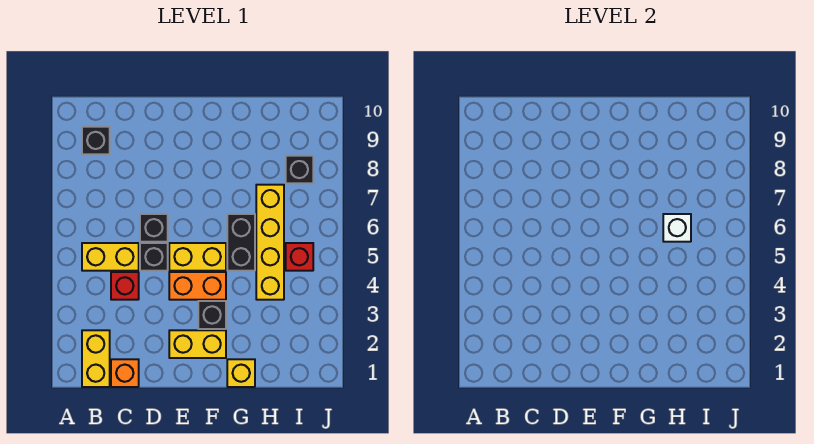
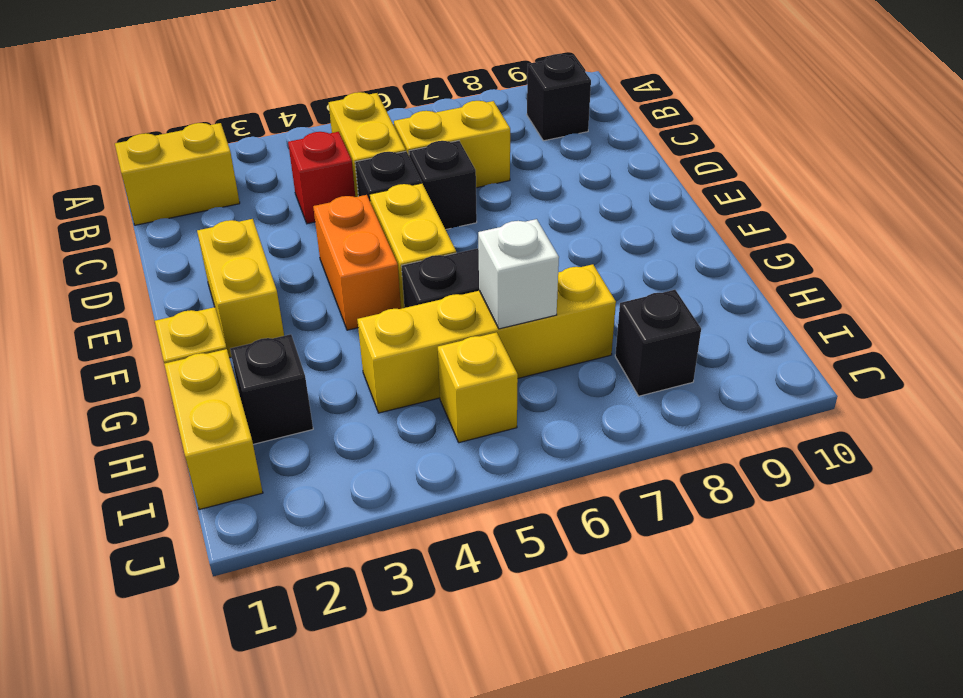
orange 1x1 brick [111,359,139,387] -> none
none -> yellow 1x2 brick [394,101,510,188]
black 1x1 brick [198,301,226,329] -> black 1x1 brick moved to [230,334,313,444]
none -> yellow 1x2 brick [164,349,263,510]
red 1x1 brick [286,243,313,271] -> yellow 1x1 brick [438,332,518,443]

